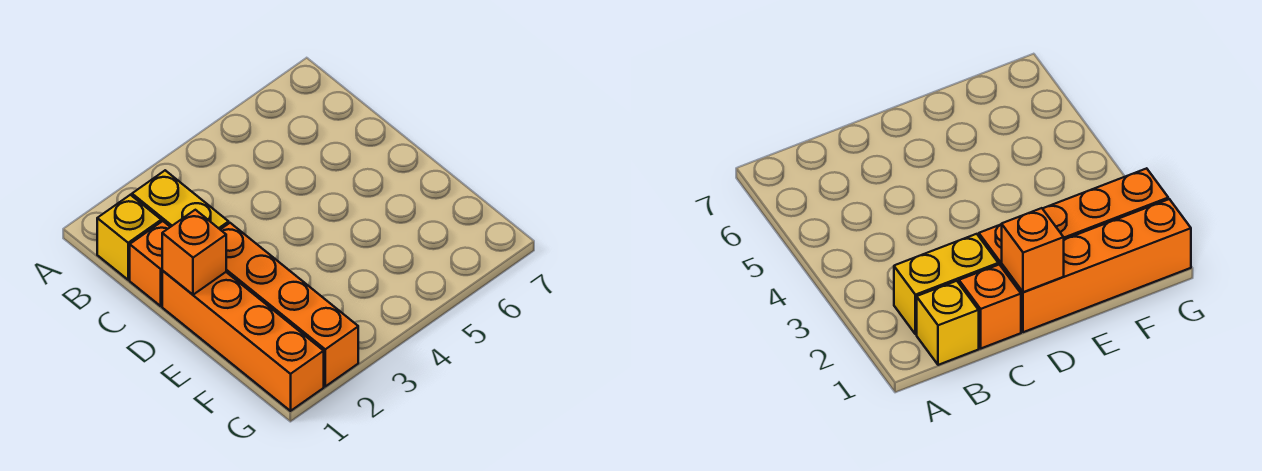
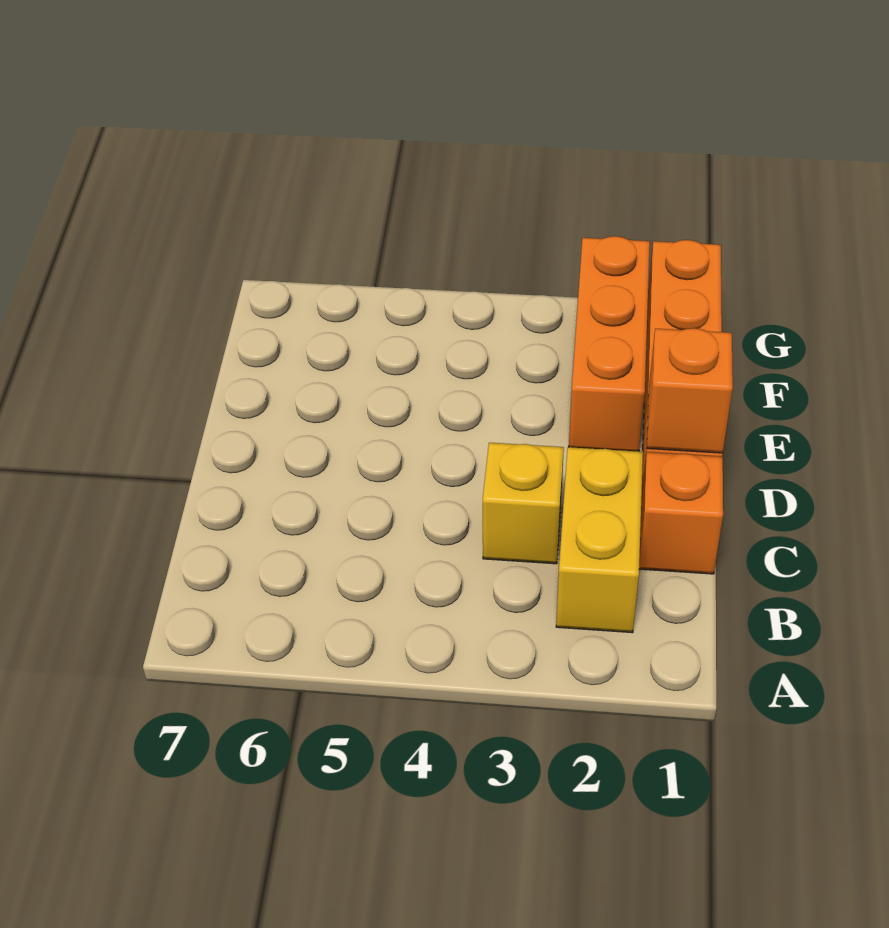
yellow 1x1 brick [97,195,161,280] -> yellow 1x1 brick moved to [483,443,564,564]
orange 1x4 brick [220,223,358,386] -> orange 1x3 brick [569,236,650,452]

